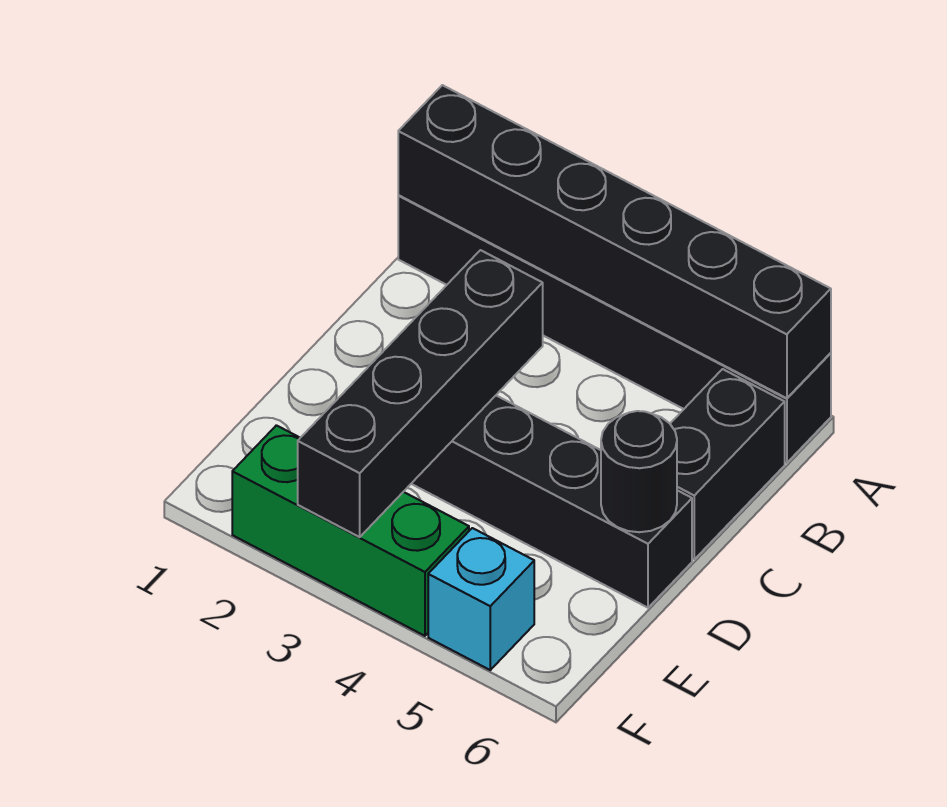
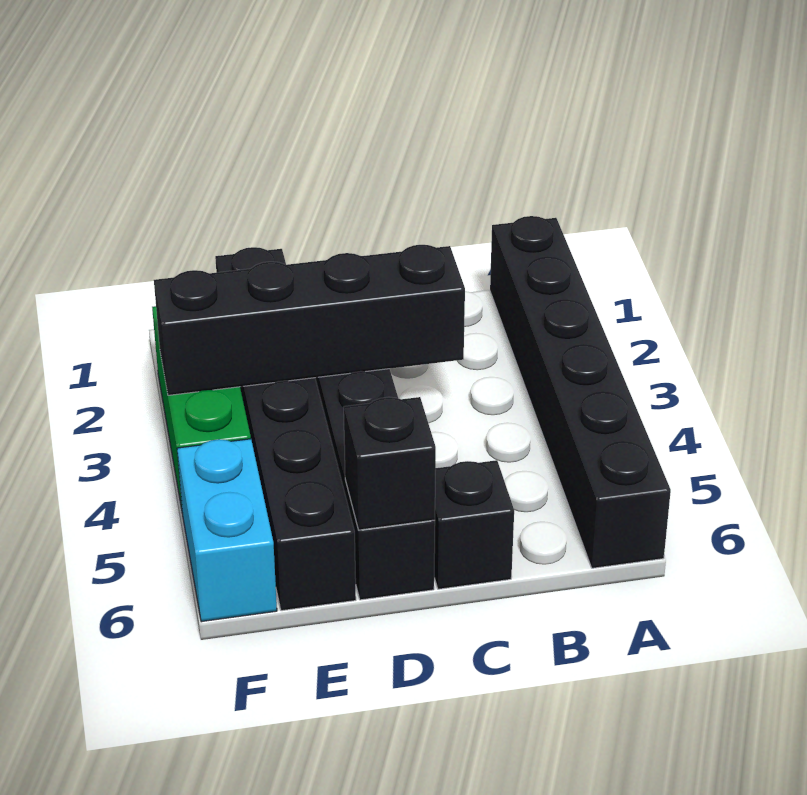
black 1x6 brick [398,85,831,398] -> black 1x6 brick moved to [215,247,356,611]
black 1x2 brick [670,369,785,559] -> black 1x1 brick [434,460,514,589]
black 1x1 round brick [601,411,677,532] -> black 1x1 brick [344,397,436,530]
cyan 1x1 brick [428,528,534,670] -> cyan 1x2 brick [177,439,277,622]

